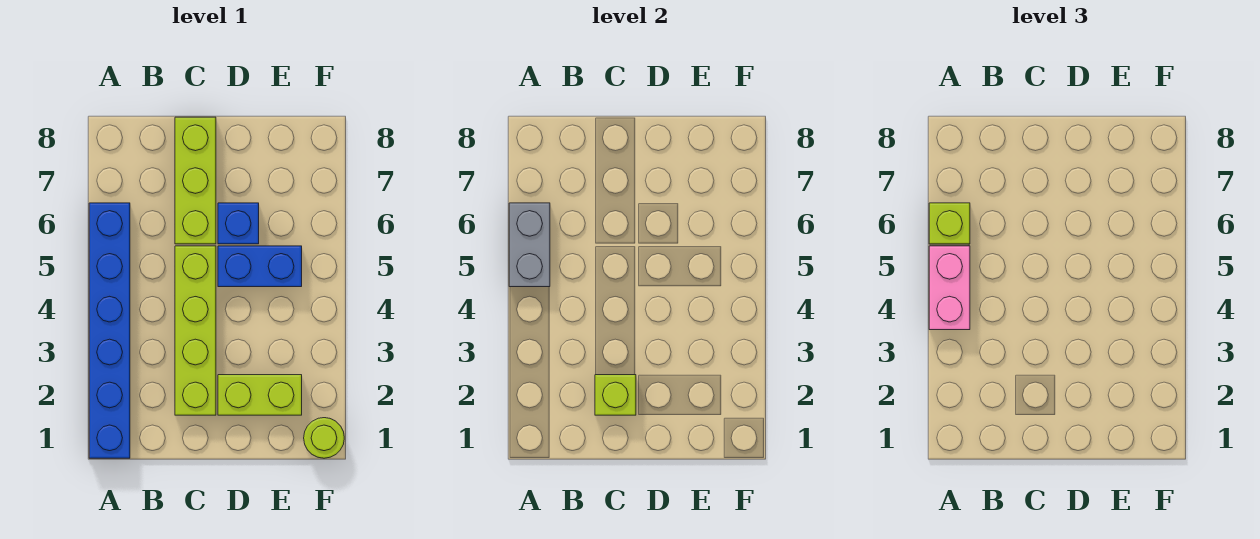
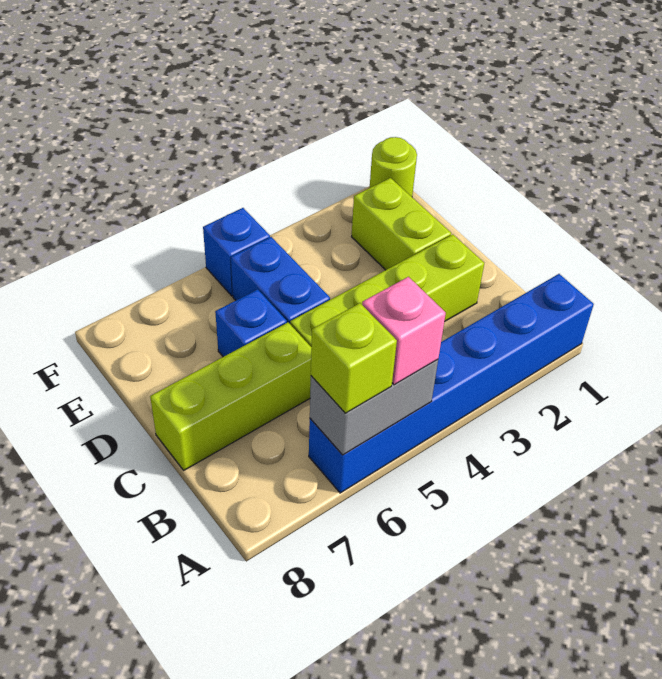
pink 1x2 brick [929,246,970,330] -> pink 1x1 brick [362,277,446,385]
lime 1x1 brick [595,375,636,415] -> none
none -> blue 1x1 brick [203,208,270,296]

